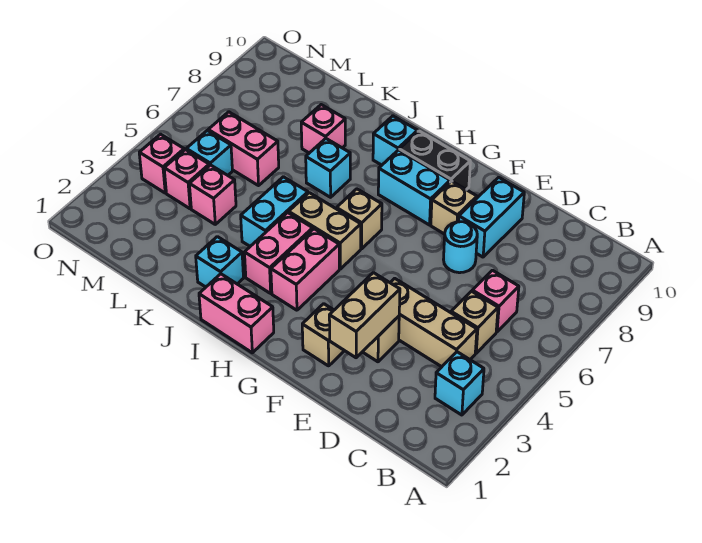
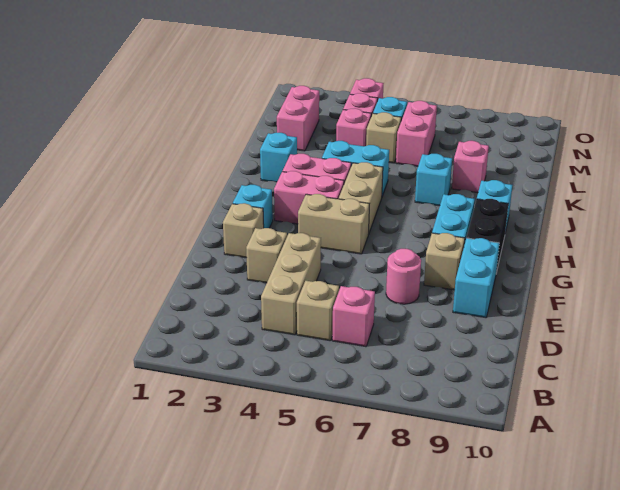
cyan 1x1 brick [435,352,484,415] -> cyan 1x1 brick moved to [233,185,273,228]
tan 1x2 brick [329,273,400,358] -> tan 1x2 brick moved to [298,194,369,254]
cyan 1x1 round brick [444,222,477,273] -> pink 1x1 round brick [386,249,421,304]
cyan 1x2 brick [459,177,524,257] -> cyan 1x2 brick turned to [453,238,499,318]
pink 1x2 brick [199,274,274,353] -> pink 1x2 brick moved to [277,86,319,151]
tan 1x1 brick [337,189,382,249] -> tan 1x1 brick moved to [366,112,401,163]

